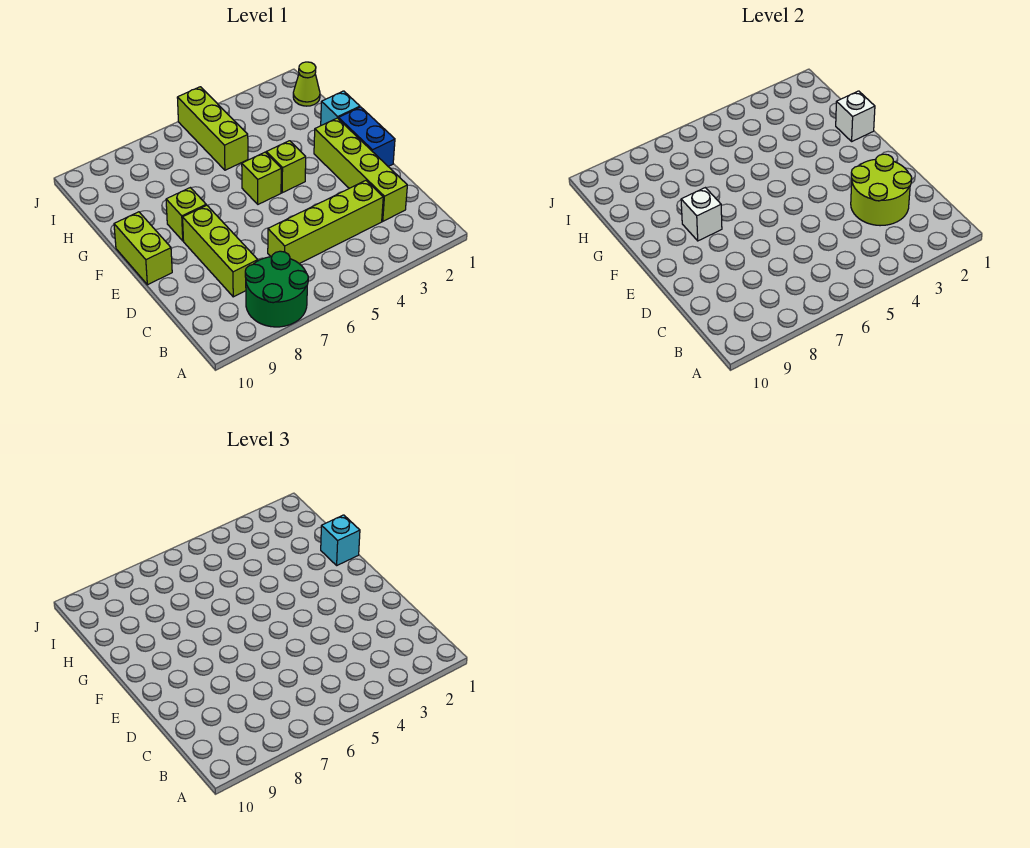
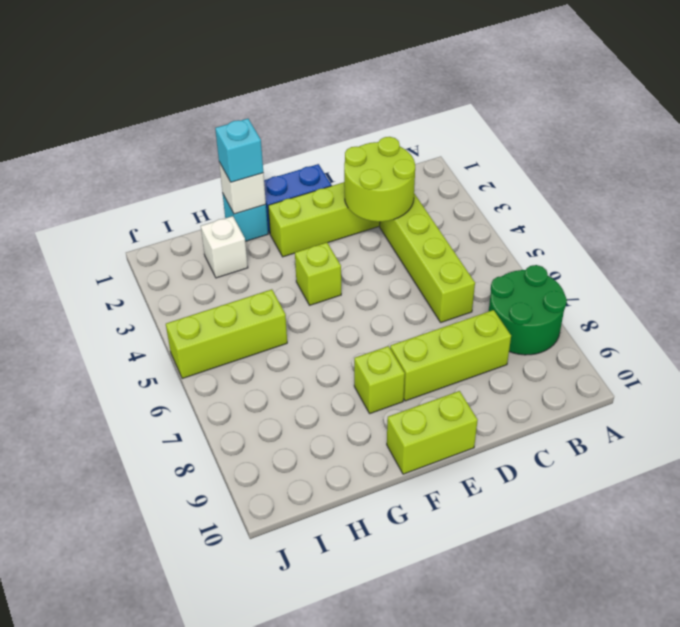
lime 1x1 brick [242,152,281,204] -> none
white 1x1 brick [681,188,722,241] -> white 1x1 brick moved to [201,216,248,278]
lime 1x1 cone [293,62,320,106] -> none

